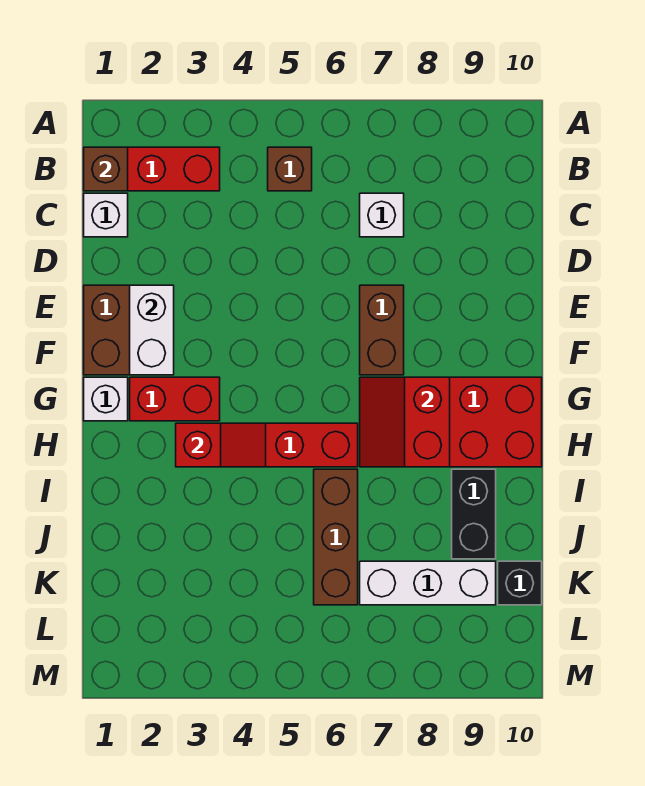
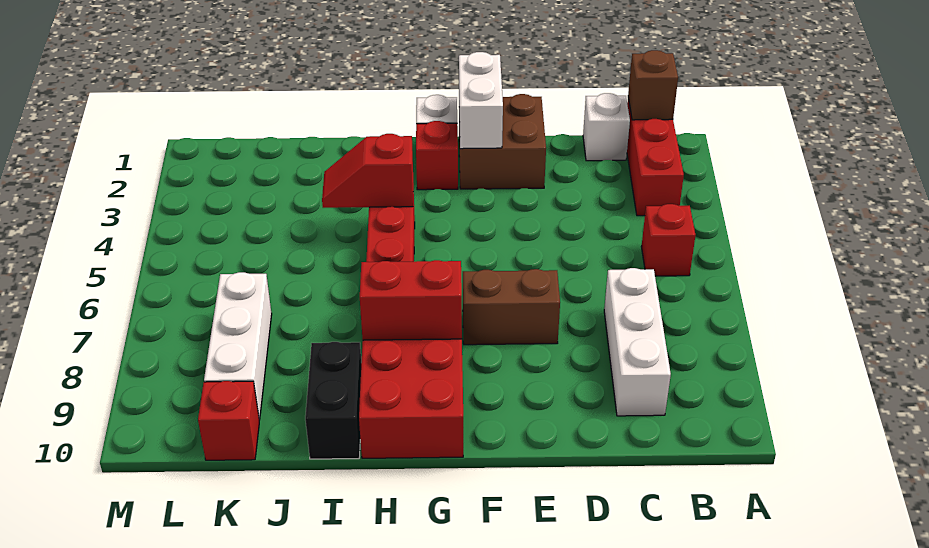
brown 1x1 brick [268,147,312,191] -> red 1x1 brick [641,204,696,276]
white 1x1 brick [360,193,404,237] -> white 1x3 brick [604,268,671,416]
white 1x2 brick [130,285,174,375] -> white 1x2 brick turned to [459,52,503,149]
red 1x2 brick [130,377,220,421] -> red 1x1 brick [416,121,458,190]
red 1x2 slope [176,423,266,467] -> red 1x2 slope turned to [322,134,413,208]
brown 1x3 brick [314,469,358,605] -> none
black 1x2 brick [452,469,496,559] -> black 1x2 brick turned to [305,342,361,459]
black 1x1 brick [498,561,542,605] -> red 1x1 brick [198,381,259,460]

